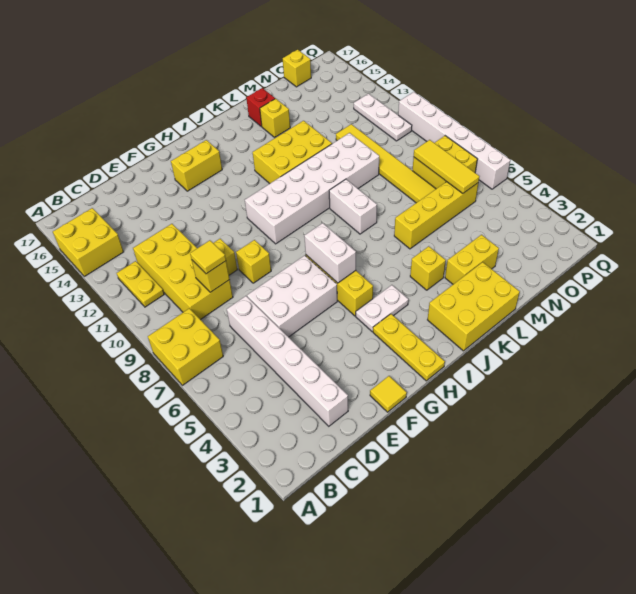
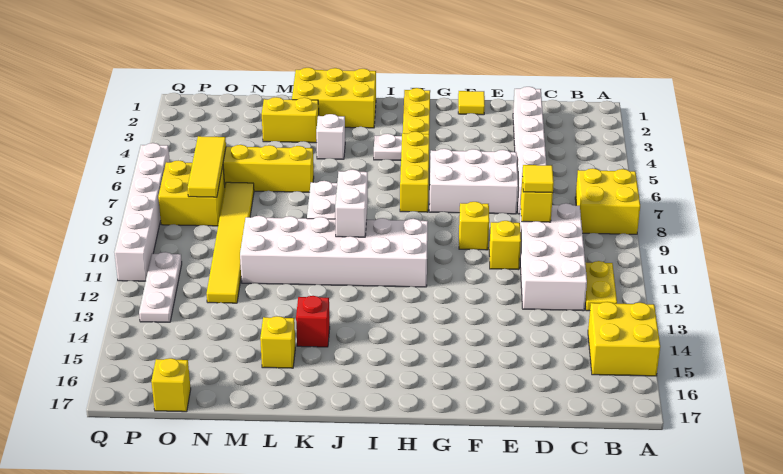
yellow 2x4 brick [133,224,233,320] -> white 2x4 brick [519,203,587,311]
yellow 1x2 brick [171,140,222,191] -> none
white 1x2 brick [304,223,356,283] -> white 1x2 brick moved to [335,169,368,237]
yellow 2x3 brick [253,121,332,184] -> none
yellow 1x1 brick [410,246,446,290] -> white 1x1 brick [316,114,345,159]
red 1x1 brick [246,88,275,127] -> red 1x1 brick moved to [296,296,330,347]

